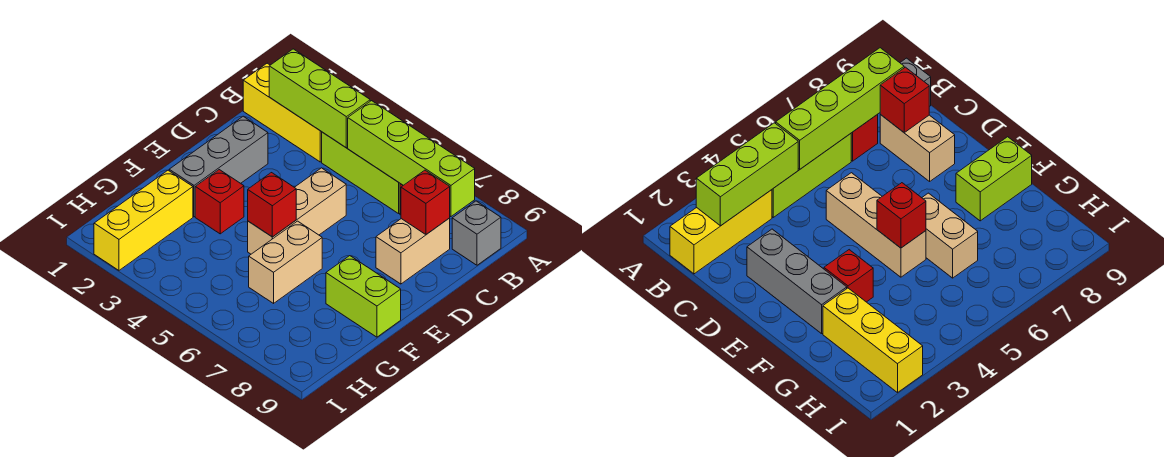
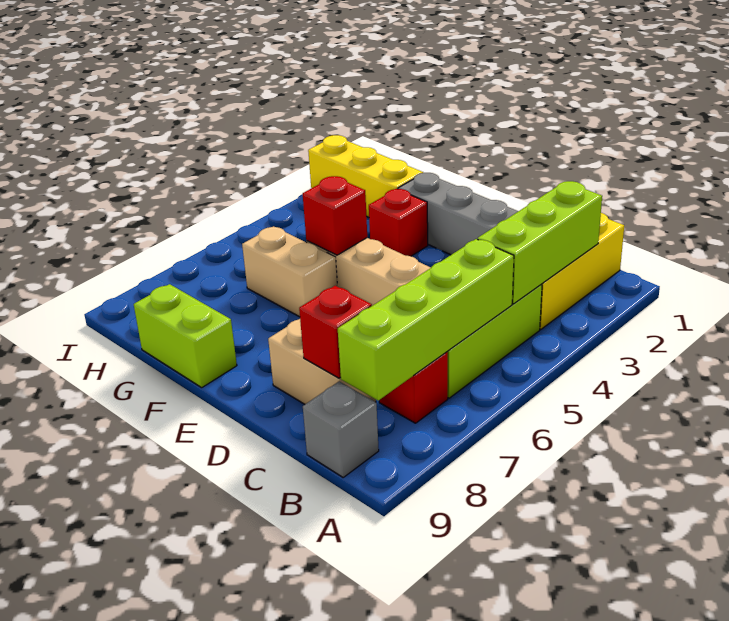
lime 1x2 brick [326,256,401,337] -> lime 1x2 brick turned to [134,284,237,388]

